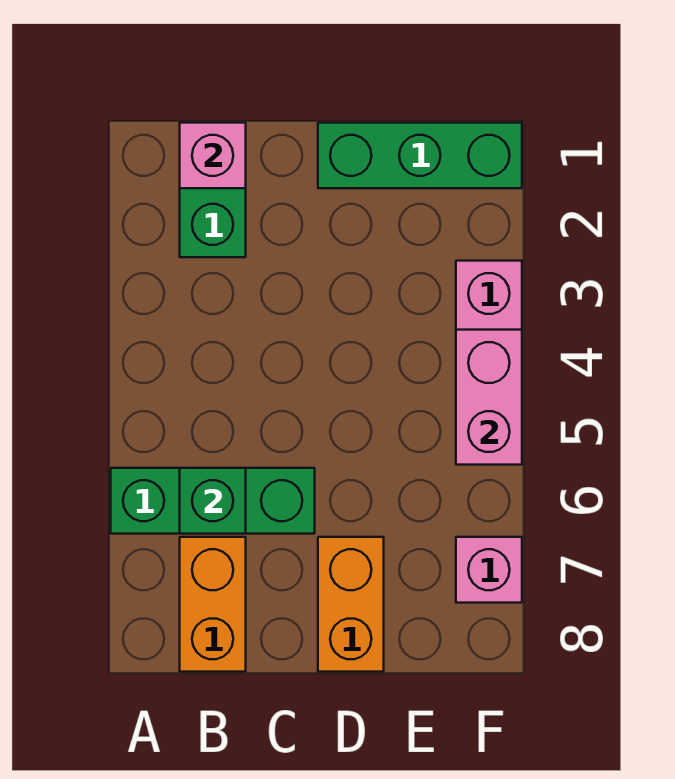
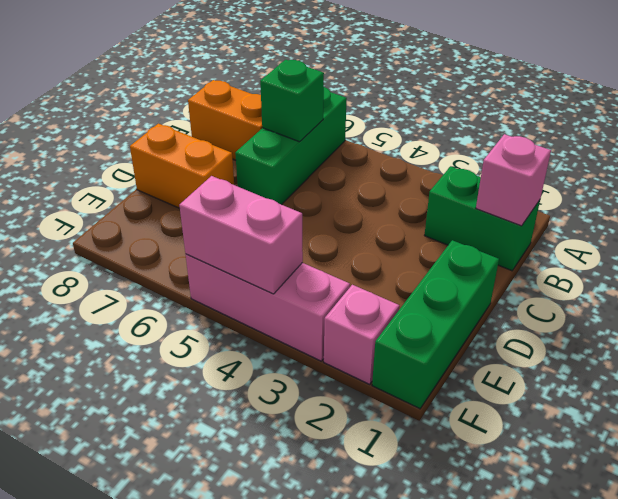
pink 1x1 brick [456,537,522,603] -> pink 1x1 brick moved to [324,285,399,384]

